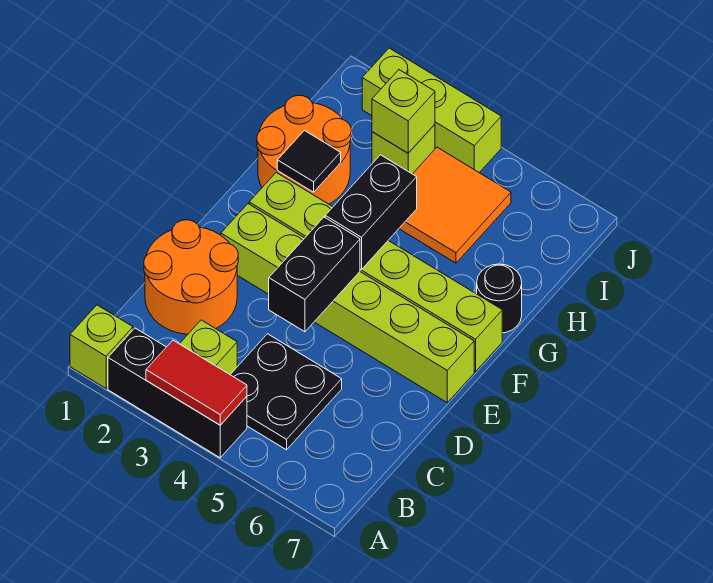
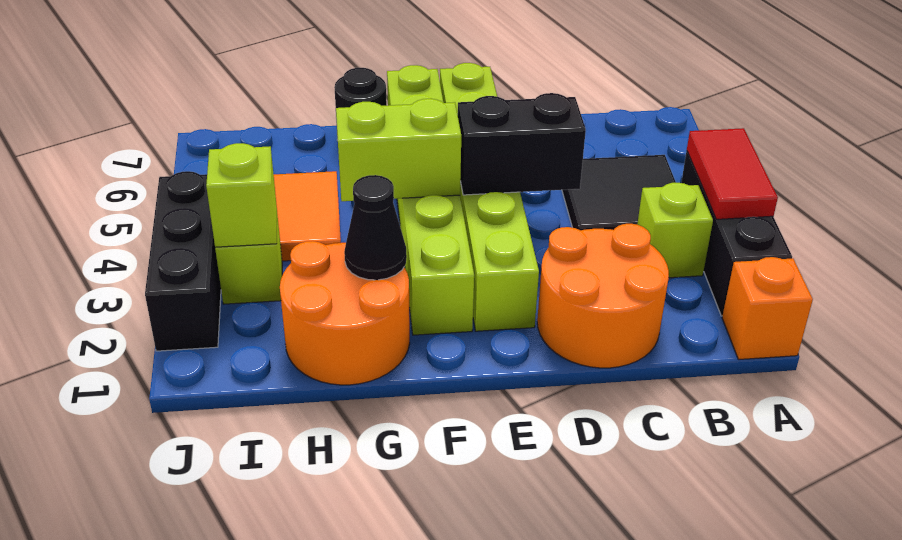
lime 1x1 brick [70,305,133,388] -> orange 1x1 brick [722,257,813,360]
black 2x2 plate [230,334,342,450] -> black 2x2 tile [562,155,676,230]
black 1x2 brick [325,155,417,270] -> lime 1x2 brick [336,99,461,201]
black 1x1 tile [277,131,341,192] -> black 1x1 cone [344,175,407,280]
lime 1x3 brick [362,48,501,173] -> black 1x3 brick [145,171,221,351]

